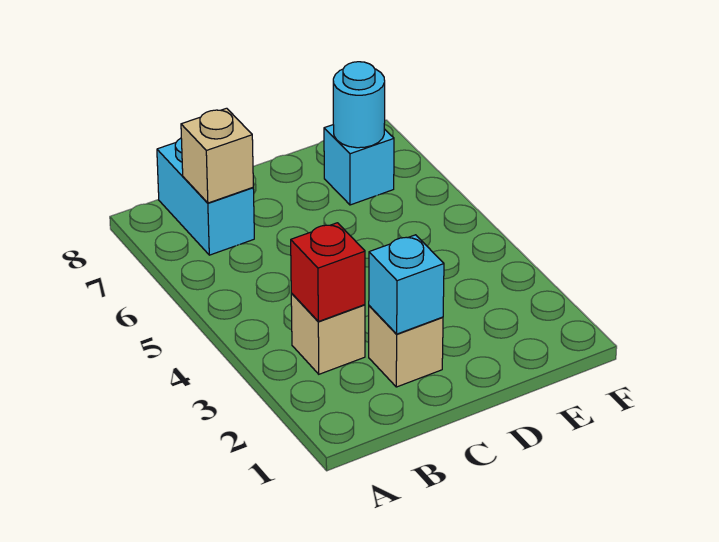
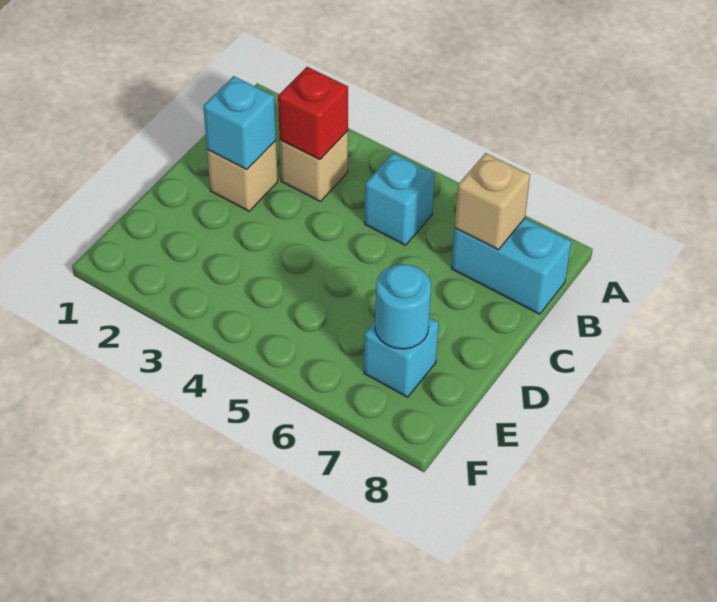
none -> cyan 1x1 brick [365,153,435,245]

